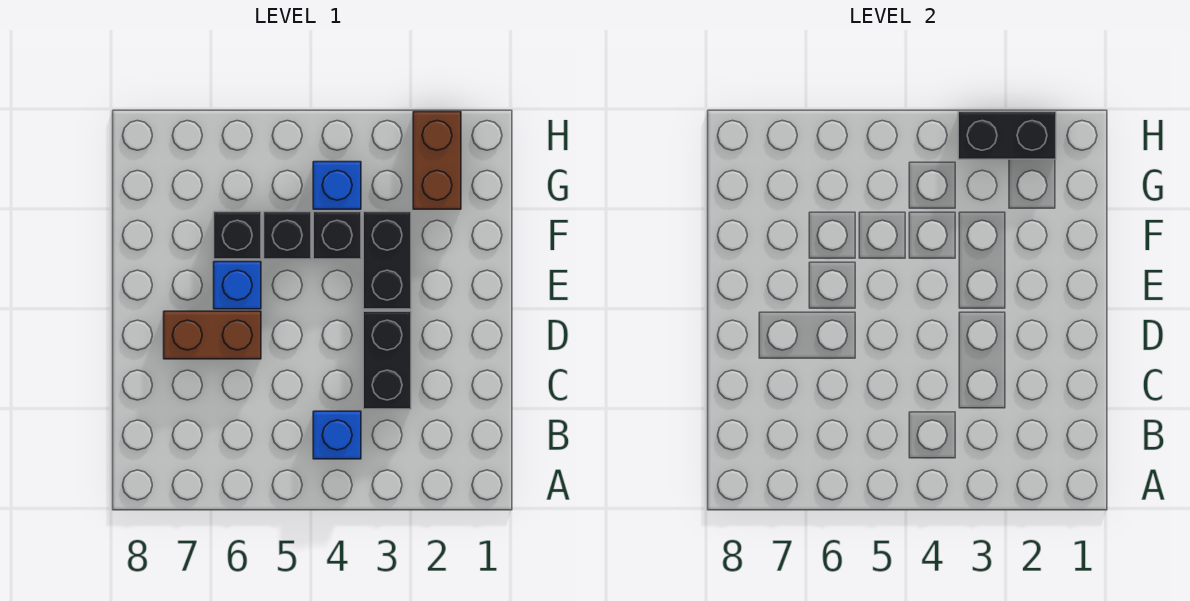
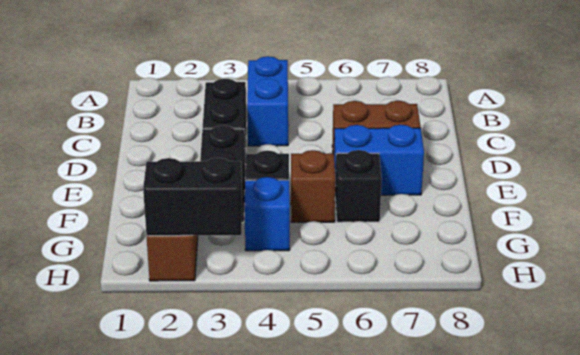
blue 1x1 brick [313,411,361,459] -> blue 1x2 brick [247,56,288,146]
blue 1x1 brick [214,262,261,309] -> blue 1x2 brick [334,125,424,195]
black 1x1 brick [264,212,311,259] -> brown 1x1 brick [291,150,335,222]

